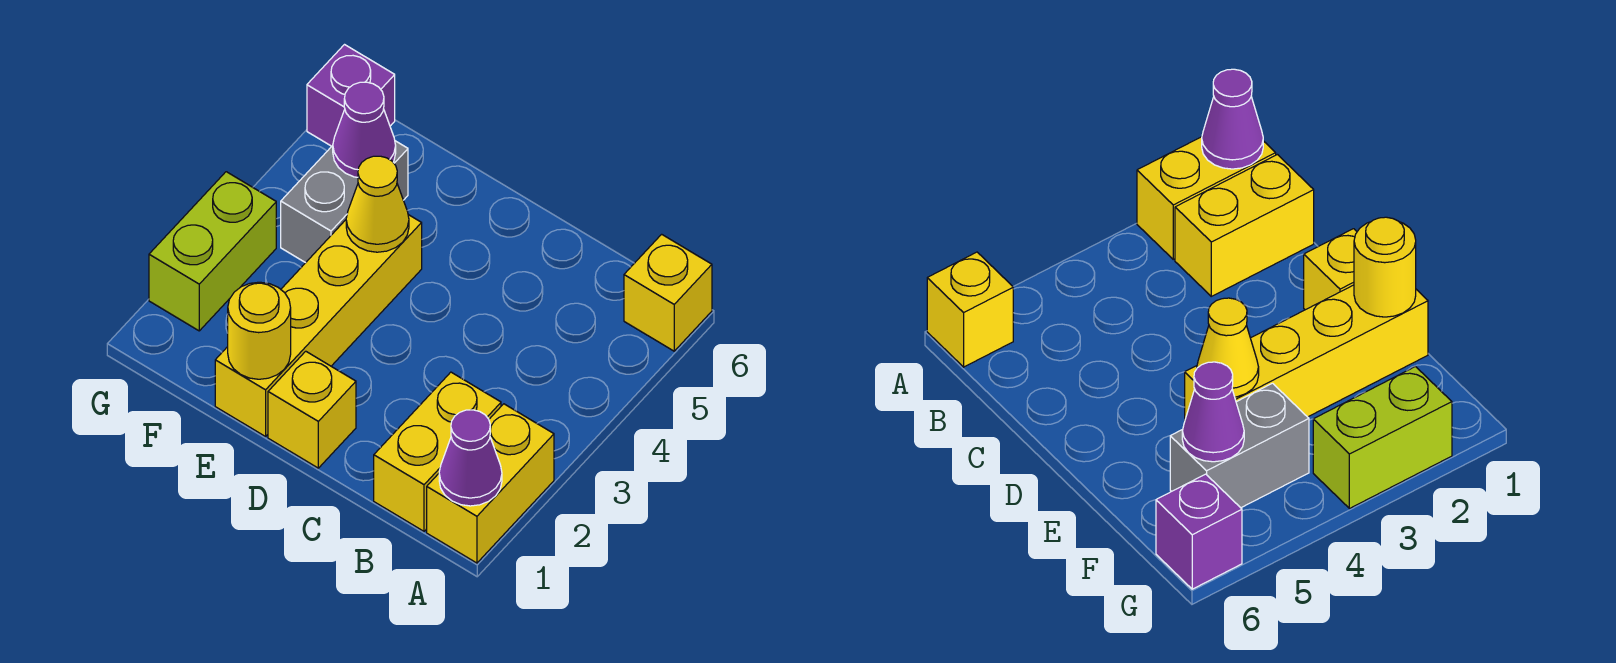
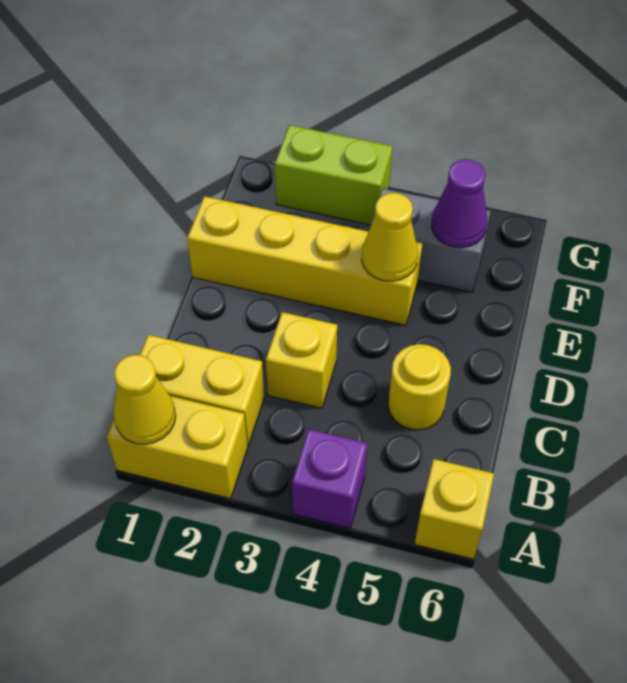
purple 1x1 cone [439,410,502,506] -> yellow 1x1 cone [113,355,176,444]
yellow 1x1 brick [268,351,356,468] -> yellow 1x1 brick moved to [266,312,337,408]
yellow 1x1 round brick [228,282,291,379] -> yellow 1x1 round brick moved to [388,344,451,430]
purple 1x1 brick [307,45,395,146] -> purple 1x1 brick moved to [292,429,367,528]

